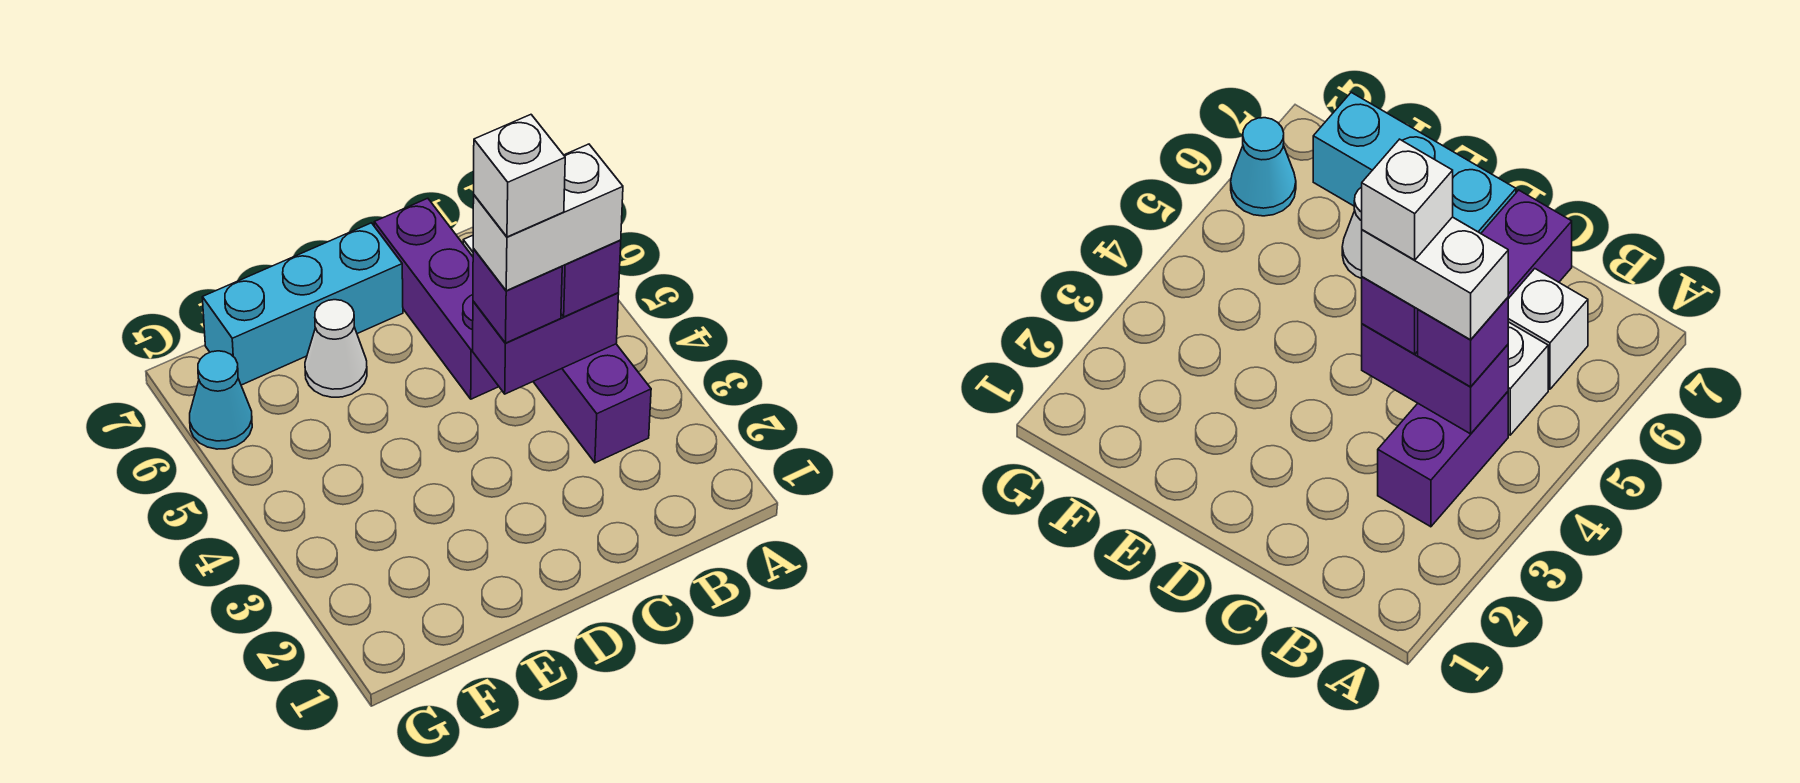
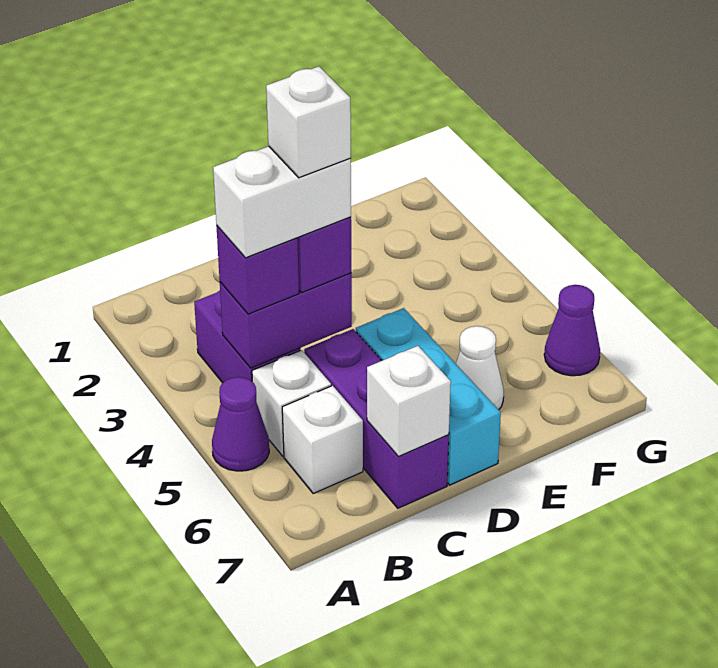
none -> purple 1x1 cone [212,377,269,471]
none -> white 1x1 brick [367,346,451,457]
cyan 1x3 brick [202,223,403,385] -> cyan 1x3 brick turned to [356,308,501,485]
cyan 1x1 cone [190,351,252,449] -> purple 1x1 cone [544,285,600,376]

